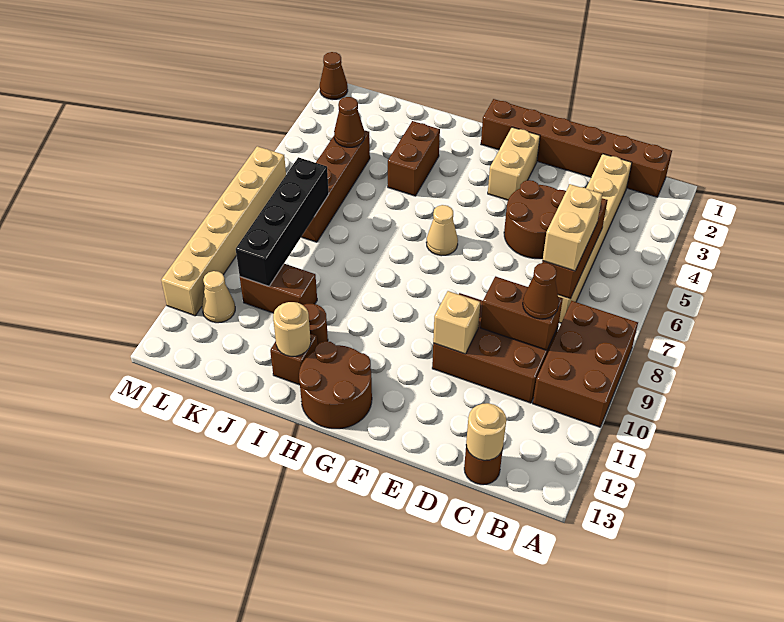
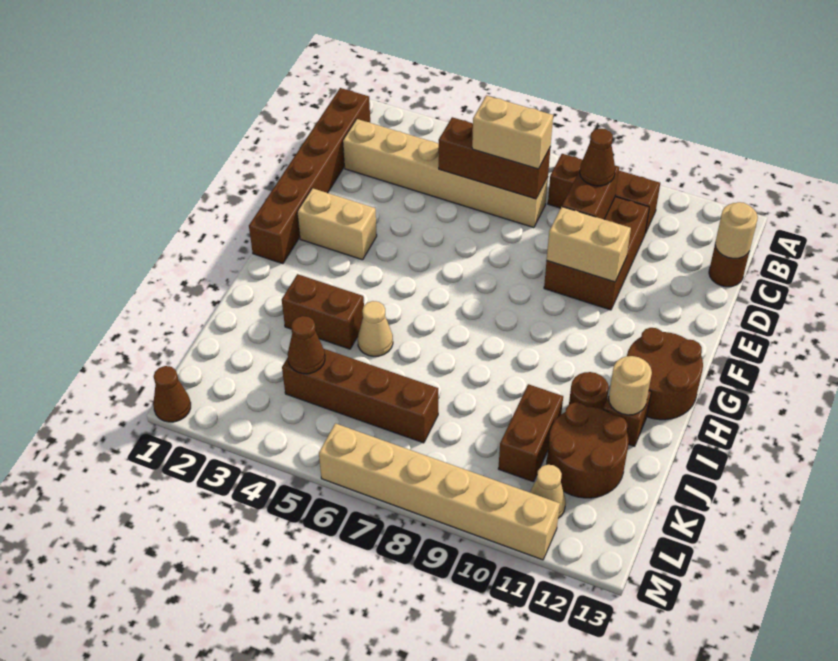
brown 2x3 brick [533,301,638,427] -> brown 1x3 brick [548,154,660,233]
brown 2x2 round brick [504,180,566,259] -> brown 2x2 round brick moved to [547,402,629,498]
tan 1x1 brick [433,291,480,354] -> tan 1x2 brick [547,207,631,282]
tan 1x1 cone [426,205,458,256] -> tan 1x1 cone moved to [358,301,393,356]
black 1x4 brick [236,157,329,286] -> none

